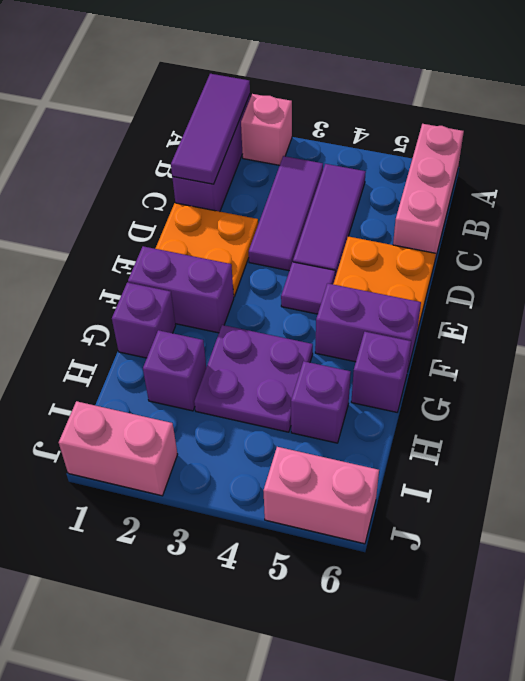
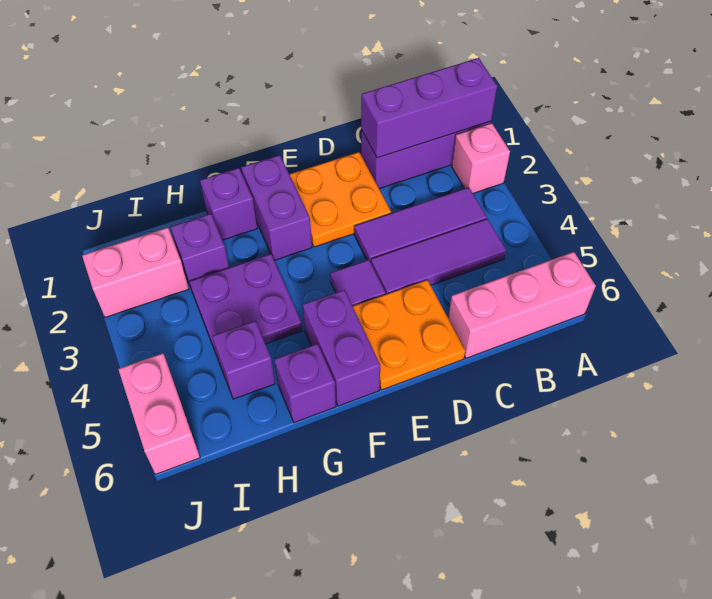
purple 1x3 tile [171,74,250,184] -> purple 1x3 brick [361,58,497,158]
pink 1x2 brick [59,401,178,496] -> pink 1x2 brick turned to [82,228,189,317]

